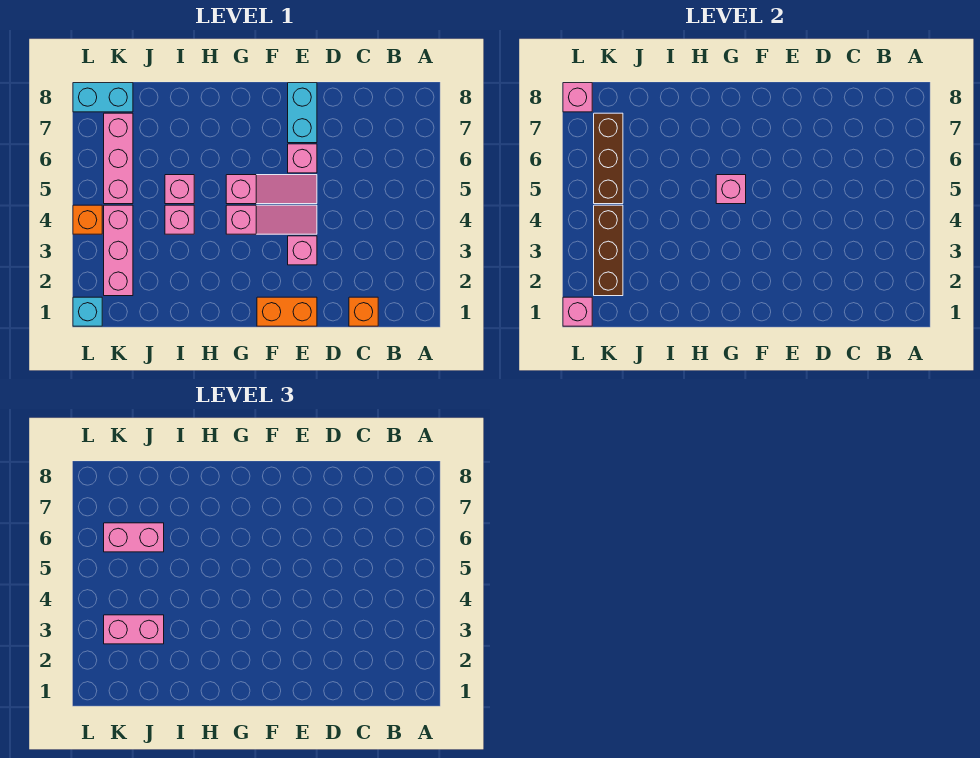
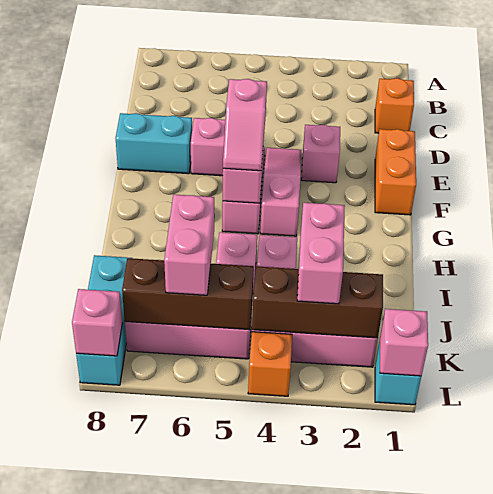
none -> pink 1x2 slope [223,79,267,171]
cyan 1x2 brick [73,83,133,112] -> cyan 1x3 brick [76,255,127,385]

